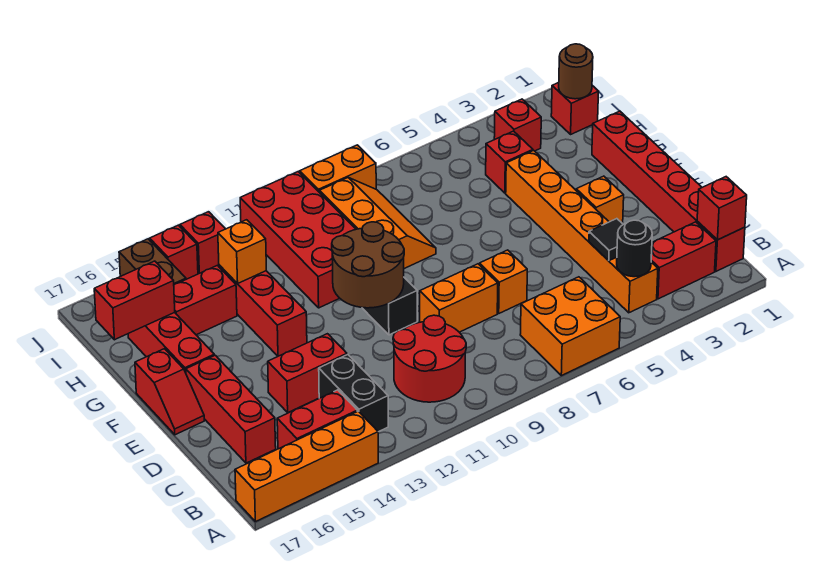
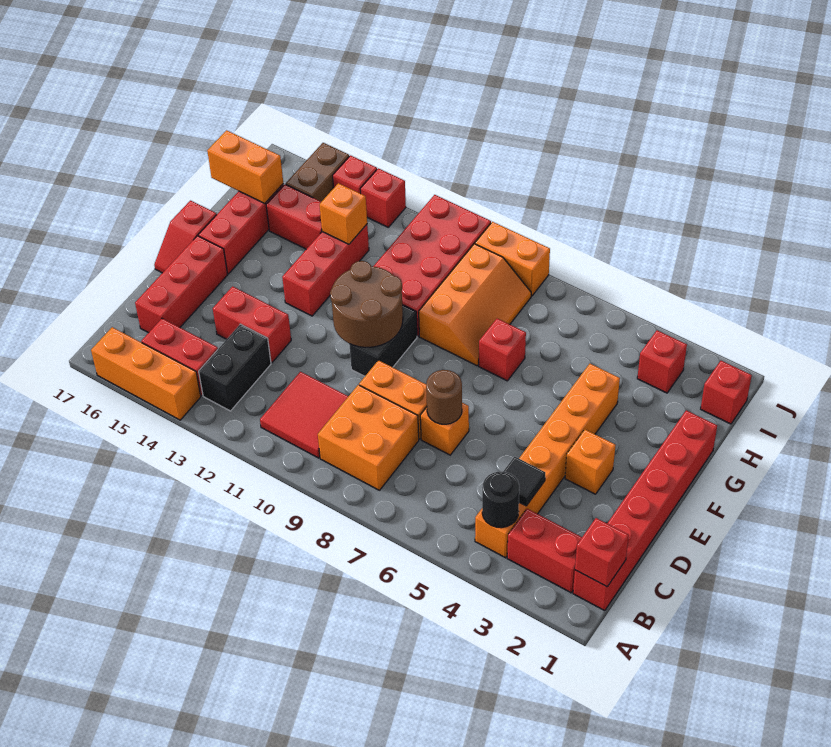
orange 2x2 brick [520,277,620,376] -> orange 2x2 brick moved to [318,385,419,490]
orange 1x4 brick [235,411,378,522] -> orange 1x3 brick [91,327,201,420]
red 2x2 round brick [393,315,466,402] -> red 2x2 tile [260,372,348,458]
red 1x1 brick [486,131,533,193] -> red 1x1 brick moved to [479,319,526,381]
red 1x2 brick [94,261,175,340] -> orange 1x2 brick [207,130,283,203]
brown 1x1 round brick [559,44,593,99] -> brown 1x1 round brick moved to [426,370,462,424]

